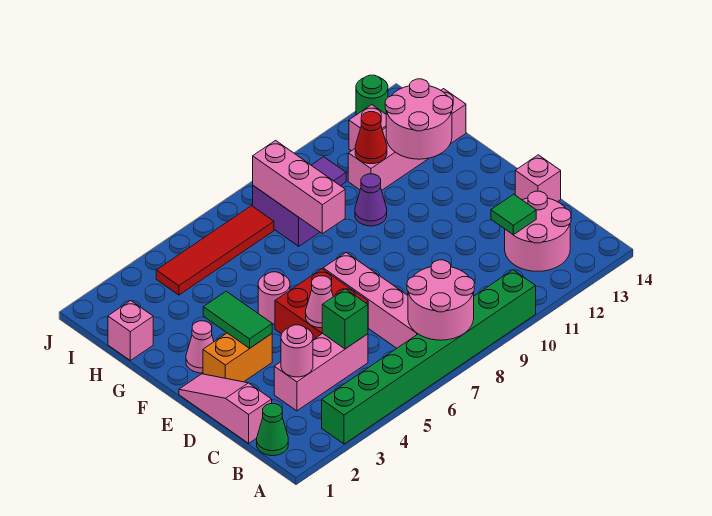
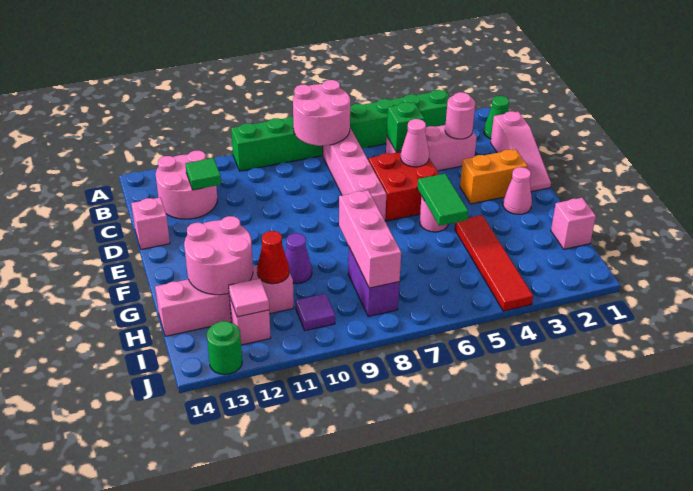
green 1x2 tile [203,291,272,348] -> green 1x2 tile moved to [417,174,468,226]
red 1x4 tile [156,206,274,295] -> red 1x4 tile turned to [455,215,533,311]
none -> pink 1x1 tile [229,278,269,317]

